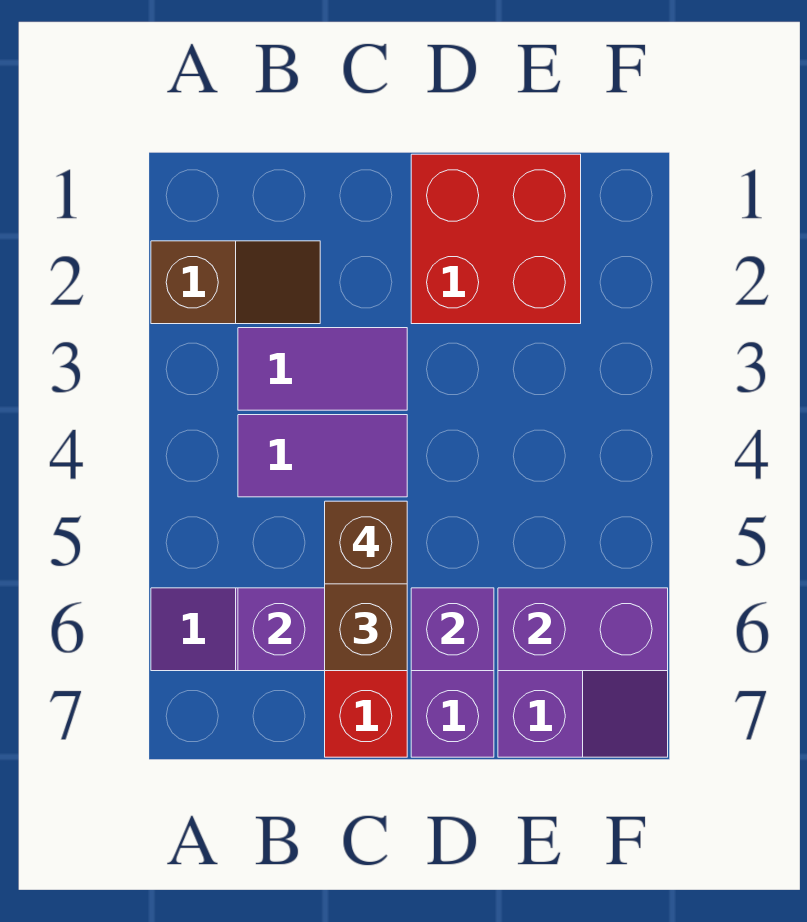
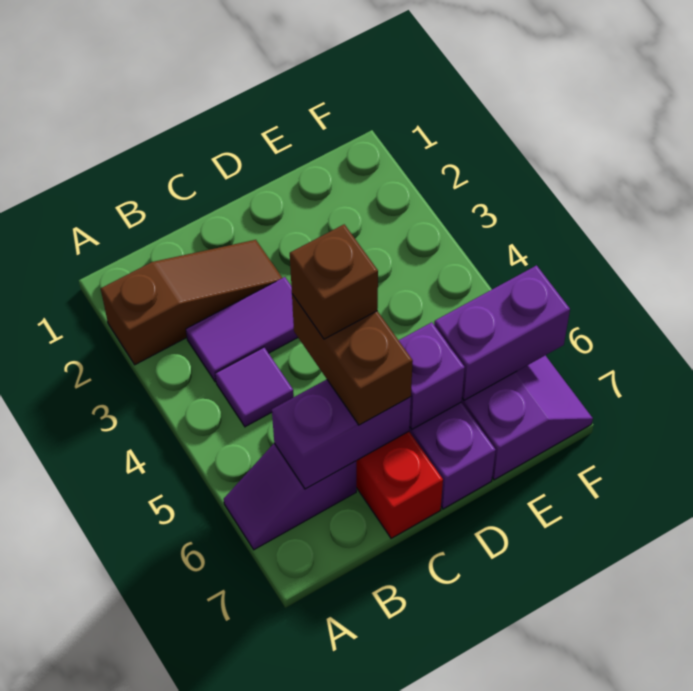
brown 1x2 slope [151,241,320,324] -> brown 1x3 slope [101,240,282,365]
purple 1x2 tile [238,415,407,497] -> purple 1x1 tile [215,347,294,427]
red 2x2 brick [411,154,581,324] -> none

